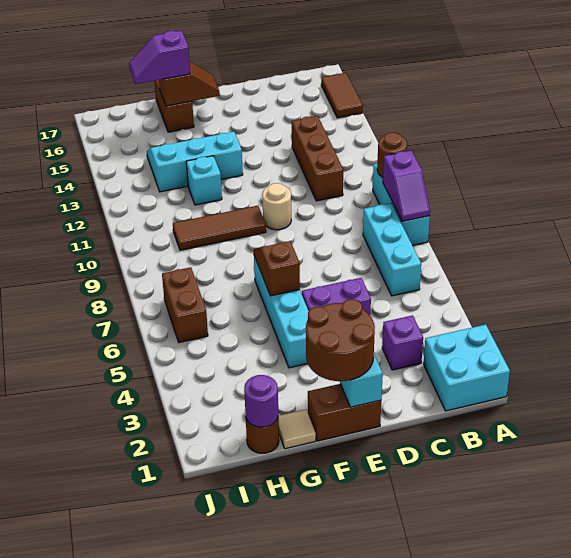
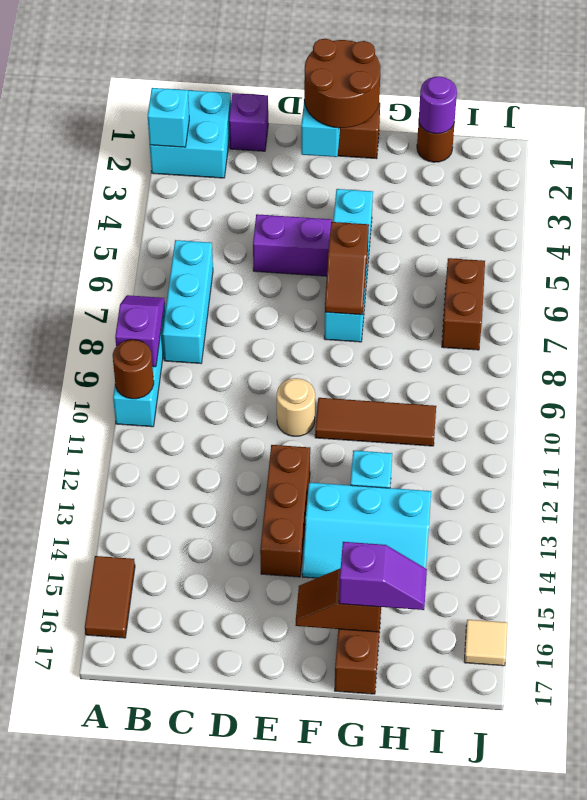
none -> cyan 1x1 brick [148,88,189,147]
purple 1x1 brick [382,315,423,370] -> purple 1x1 brick moved to [229,93,268,151]
brown 1x3 brick [292,116,343,201] -> brown 1x3 brick moved to [260,445,310,577]
tan 1x1 tile [278,409,316,449] -> tan 1x1 tile moved to [464,620,507,666]

